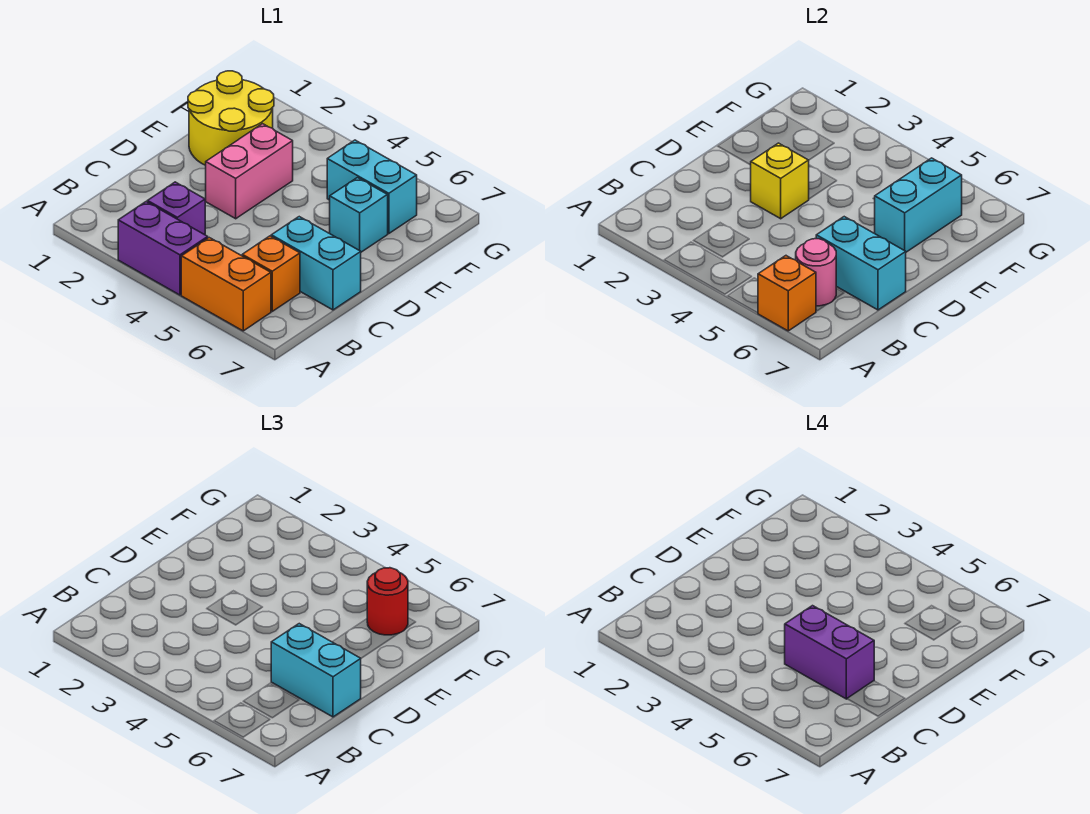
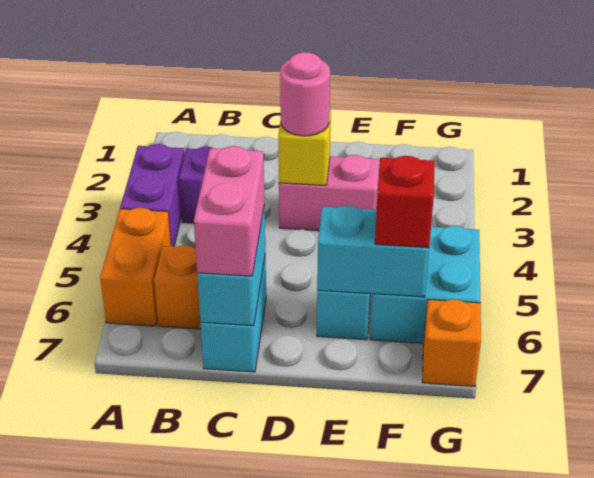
orange 1x1 brick [758,256,816,331] -> orange 1x1 brick moved to [422,299,481,386]
pink 1x1 round brick [796,239,836,306] -> pink 1x1 round brick moved to [280,52,330,136]
purple 1x2 brick [785,606,874,699] -> none
cyan 1x2 brick [271,624,361,717] -> pink 1x2 brick [194,146,264,276]
yellow 2x2 round brick [188,71,274,165] -> none
cyan 1x2 brick [327,140,417,234] -> cyan 2x2 brick [370,226,480,343]
red 1x1 round brick [367,568,408,635] -> red 1x1 brick [375,156,435,248]

